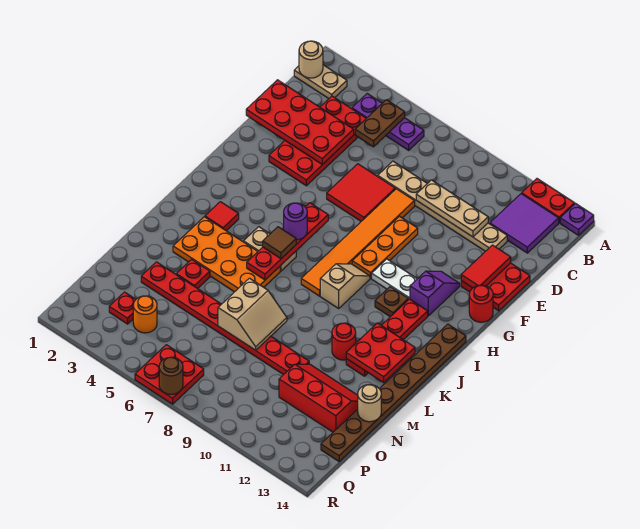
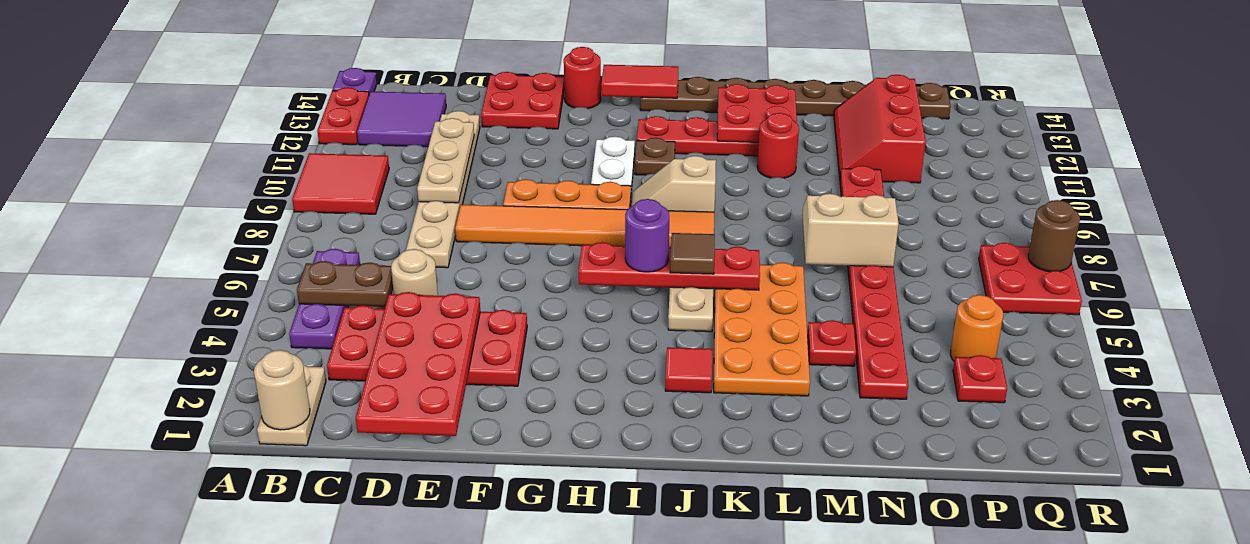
red 2x2 tile [327,164,395,221] -> red 2x2 tile moved to [292,153,389,214]
red 1x2 tile [461,245,511,288] -> red 1x2 tile moved to [601,65,678,98]
purple 1x2 slope [410,271,460,316] -> none
tan 1x1 round brick [358,385,381,422] -> tan 1x1 round brick moved to [391,249,438,296]

